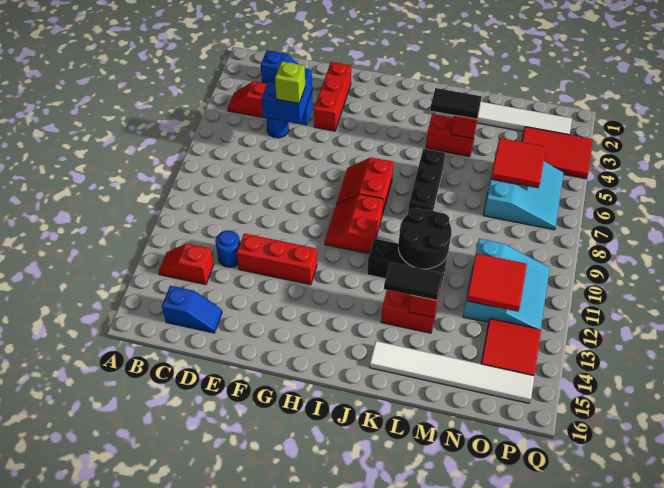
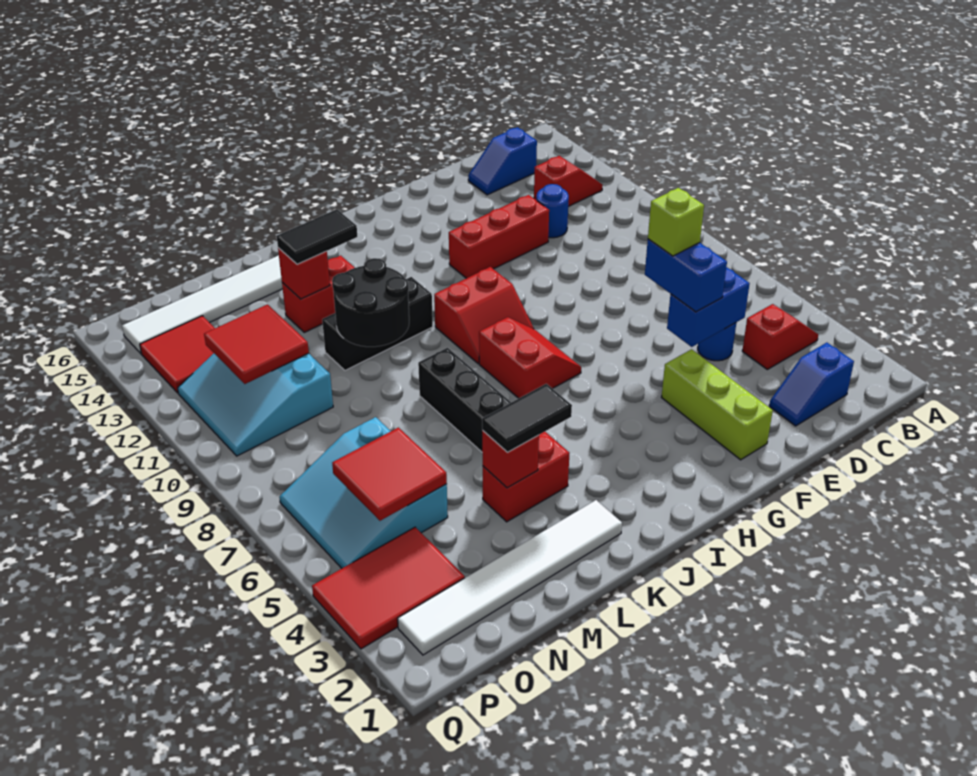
red 1x3 brick [314,62,351,131] -> lime 1x3 brick [661,349,773,460]
red 2x2 slope [325,194,383,254] -> red 2x2 slope turned to [434,267,534,364]

